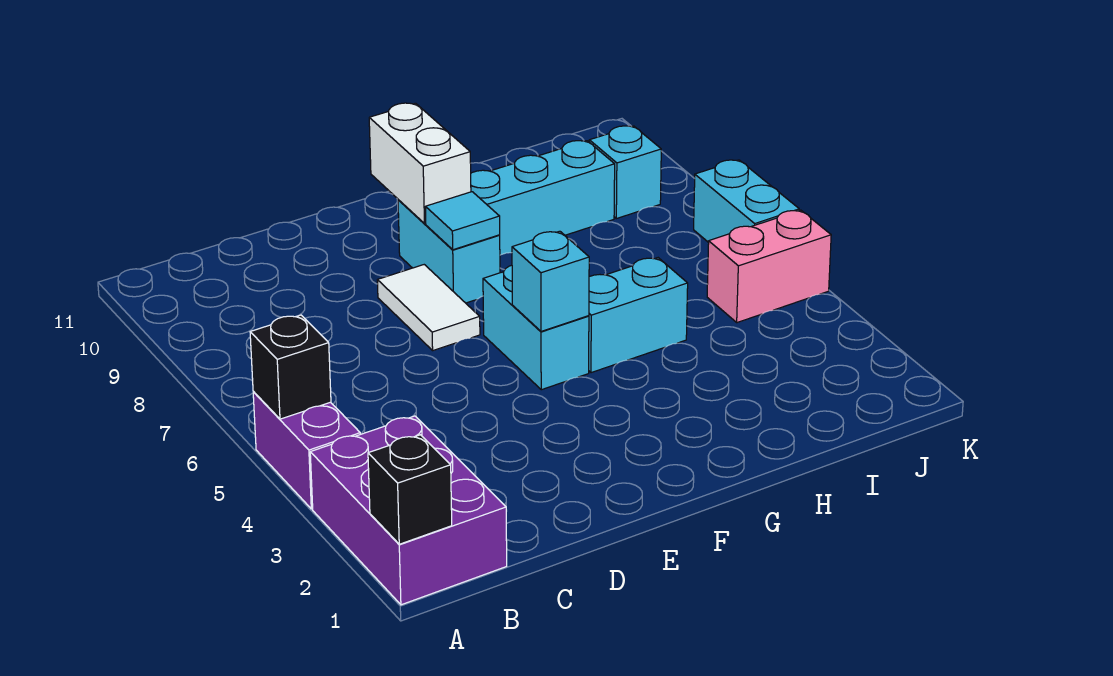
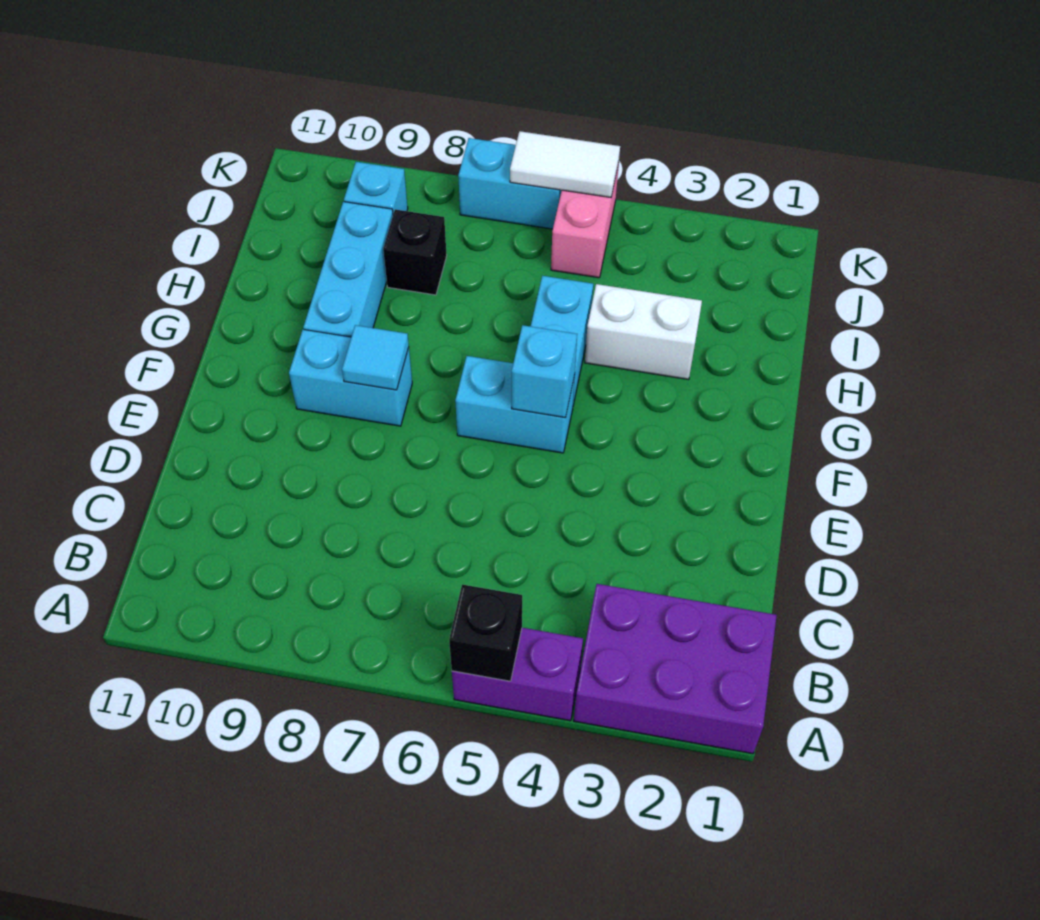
black 1x1 brick [368,435,452,544] -> black 1x1 brick moved to [383,209,447,295]
white 1x2 tile [377,265,480,350] -> white 1x2 tile moved to [510,131,620,197]
white 1x2 brick [369,103,471,223] -> white 1x2 brick moved to [585,284,702,380]

